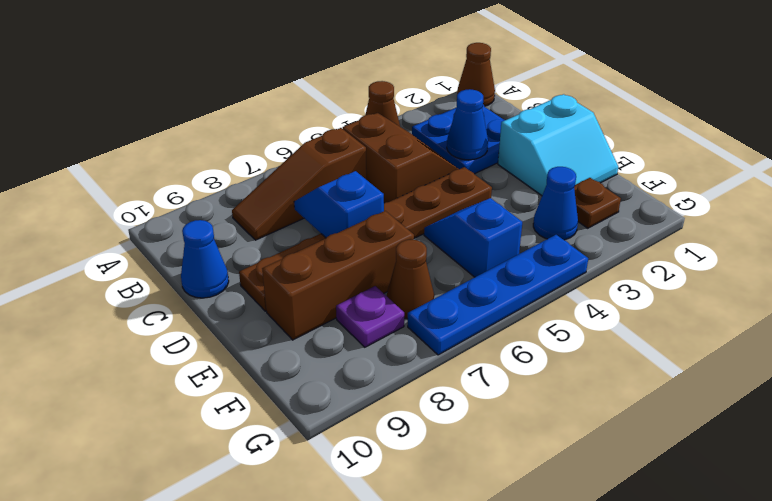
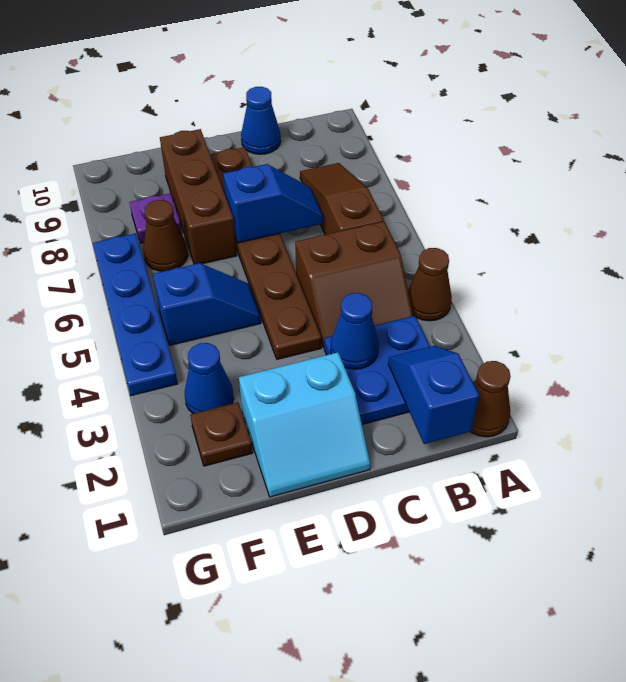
none -> blue 1x2 slope [388,346,479,444]
cyan 2x2 slope [498,94,618,196] -> cyan 2x2 slope turned to [239,353,370,497]

